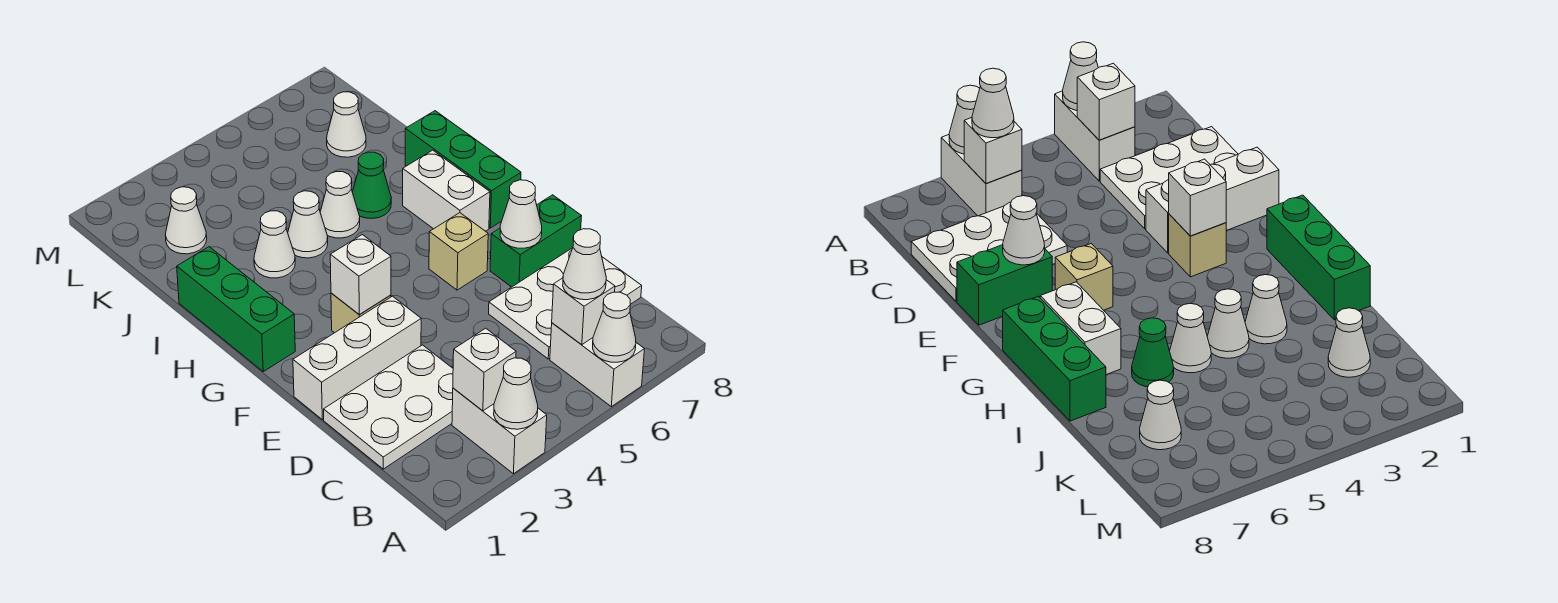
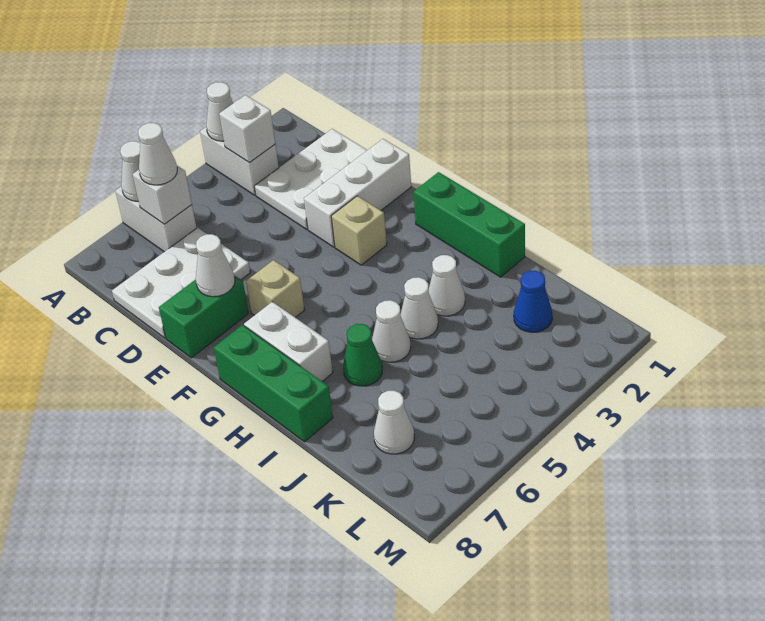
white 1x1 brick [330,235,391,314] -> none
white 1x1 cone [165,187,207,254] -> blue 1x1 cone [514,271,552,332]

